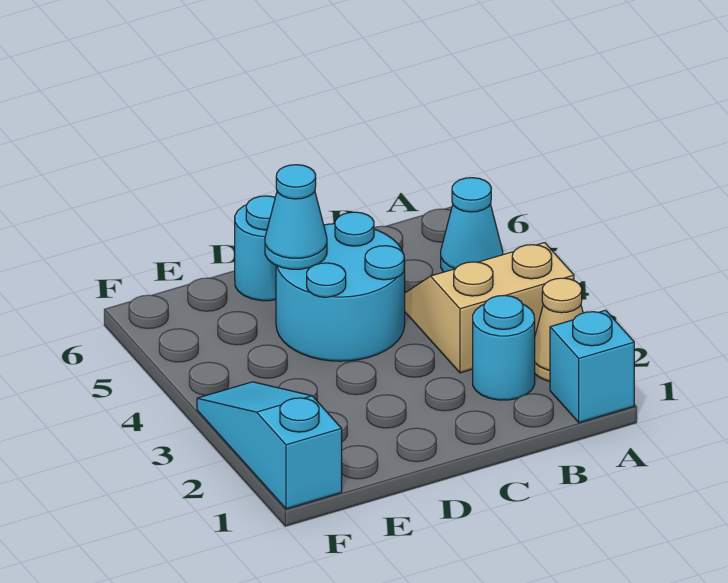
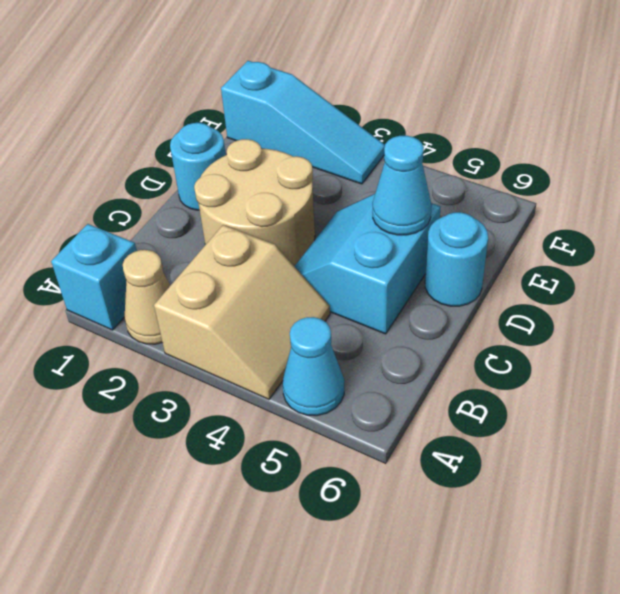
cyan 1x1 round brick [473,295,535,400] -> cyan 1x1 round brick moved to [170,123,226,210]
none -> tan 2x2 round brick [194,139,315,266]
cyan 2x2 round brick [276,212,405,361] -> cyan 2x2 slope [294,194,441,334]

